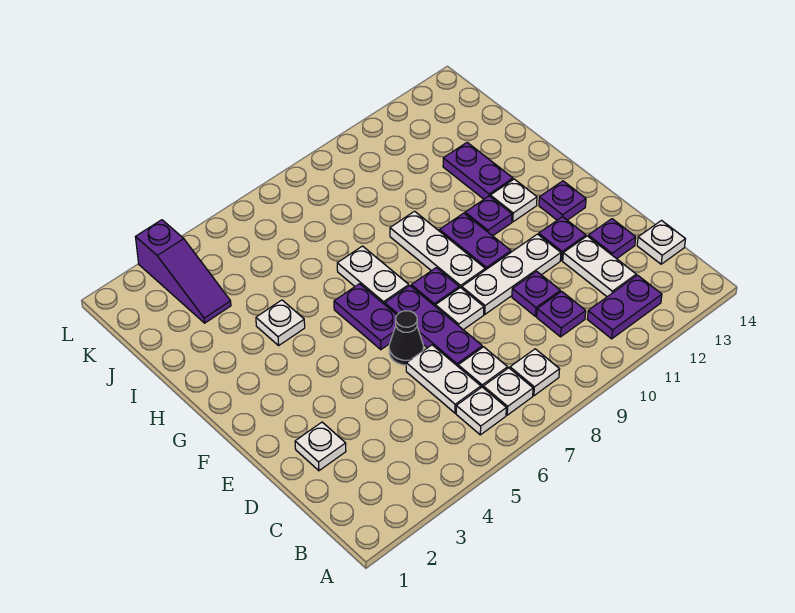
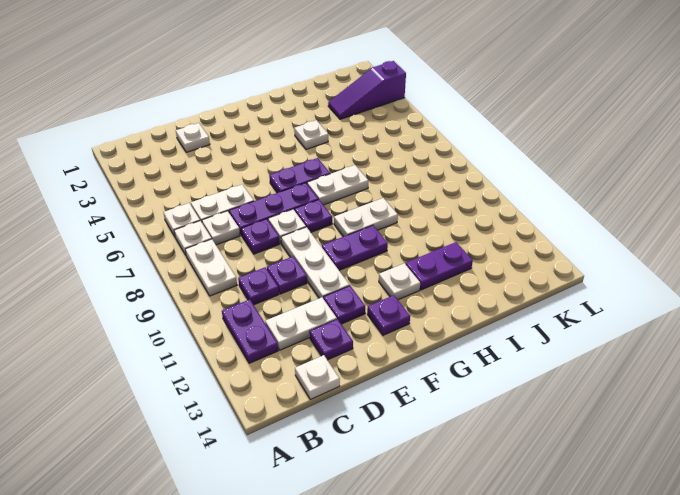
white 1x1 plate [510,349,560,396] -> white 1x2 plate [185,239,237,296]
black 1x1 cone [389,311,424,365] -> none
white 1x3 plate [390,211,485,288] -> white 1x2 plate [334,198,398,237]
purple 1x1 plate [465,196,512,236] -> purple 1x1 plate moved to [241,219,280,254]

